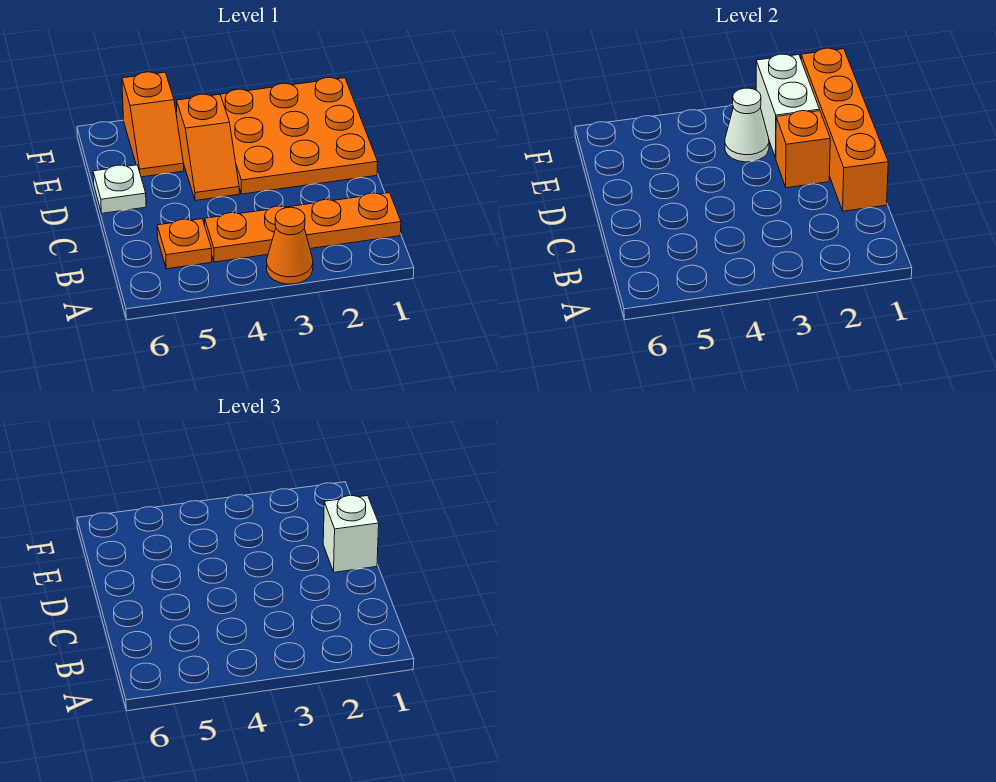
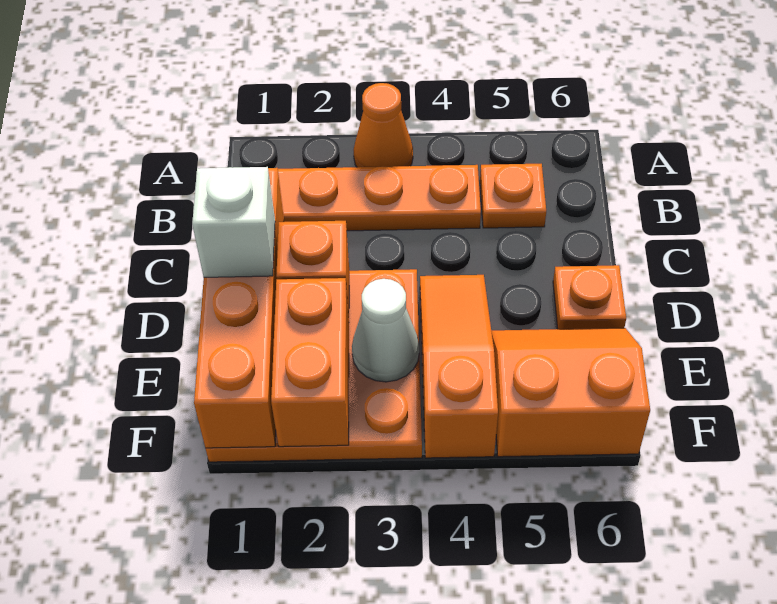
orange 1x2 slope [177,94,239,201] -> orange 1x3 slope [420,275,498,458]
white 1x1 plate [93,165,146,213] -> orange 1x1 plate [553,265,626,329]
white 1x2 brick [756,54,820,158] -> orange 1x2 brick [271,278,349,447]
orange 1x2 slope [122,72,184,177] -> orange 2x2 slope [491,328,650,457]

